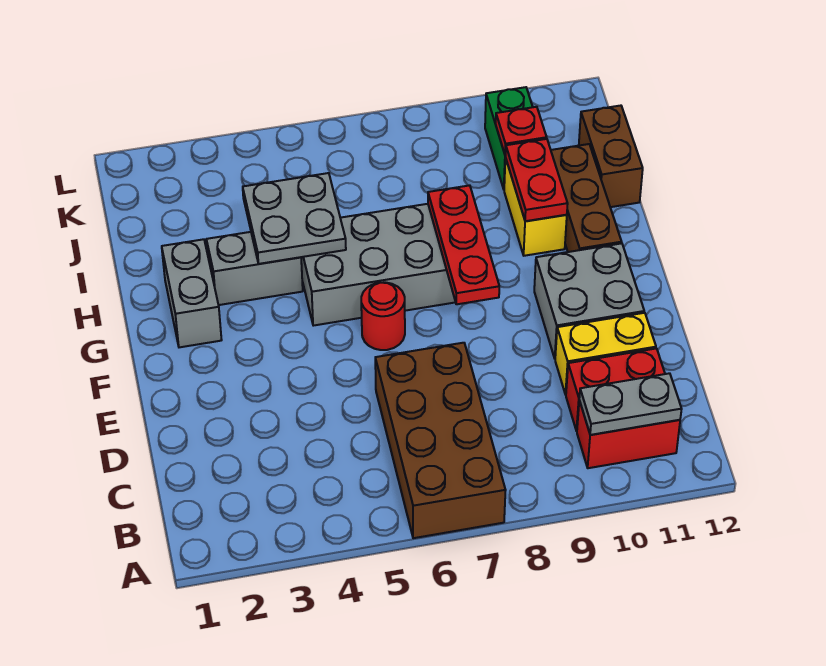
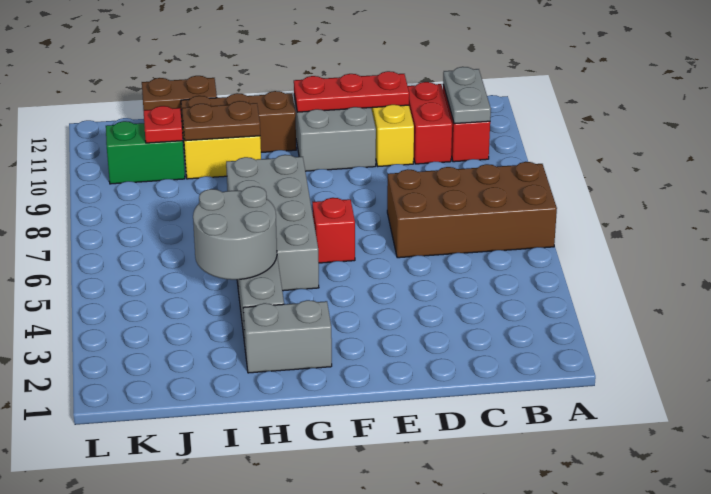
red 1x1 round brick [361,282,405,350] -> red 1x1 brick [312,198,355,263]
red 1x3 plate [428,185,499,304] -> red 1x3 plate moved to [294,71,409,112]
grey 2x2 plate [243,173,346,264] -> grey 2x2 round brick [193,186,277,280]
red 1x2 plate [505,139,568,221] -> brown 1x2 plate [182,101,260,141]

